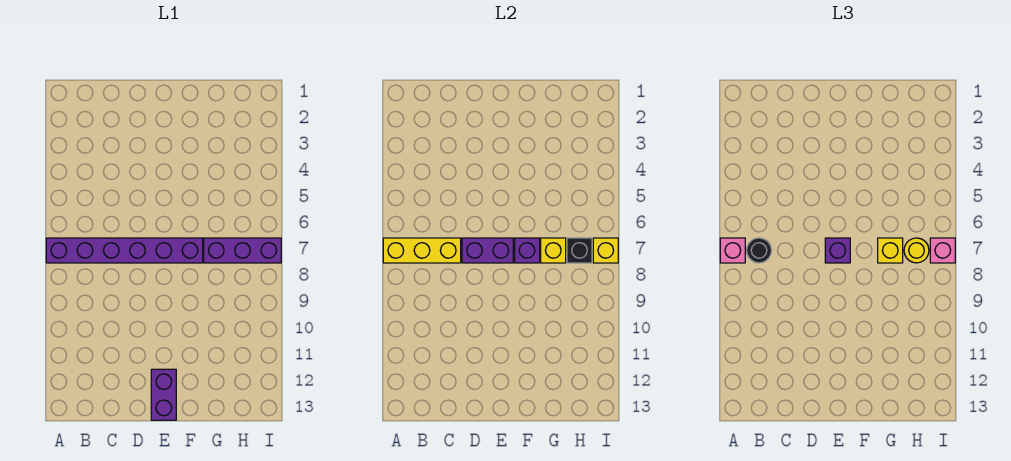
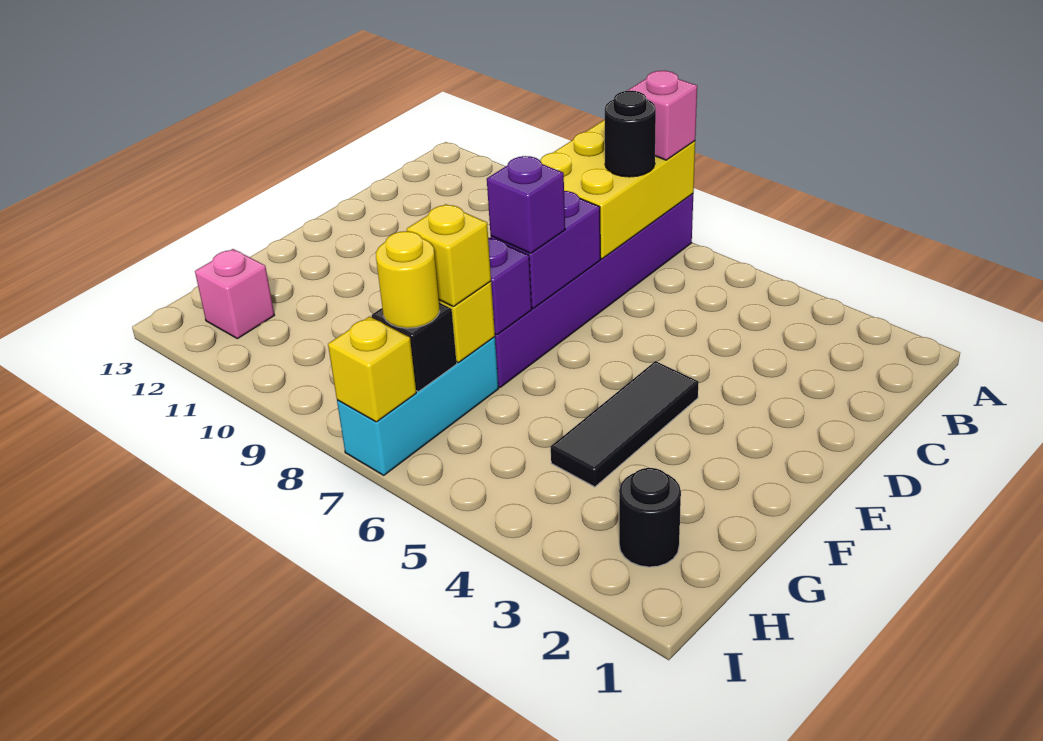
yellow 1x3 brick [383,238,461,263] -> yellow 2x3 brick [540,120,695,259]
none -> black 1x3 tile [551,361,699,487]
purple 1x2 brick [151,369,176,420] -> none
purple 1x3 brick [204,238,281,263] -> cyan 1x3 brick [337,337,499,475]
none -> black 1x1 round brick [619,468,681,567]
pink 1x1 brick [930,238,955,263] -> pink 1x1 brick moved to [195,249,274,339]

